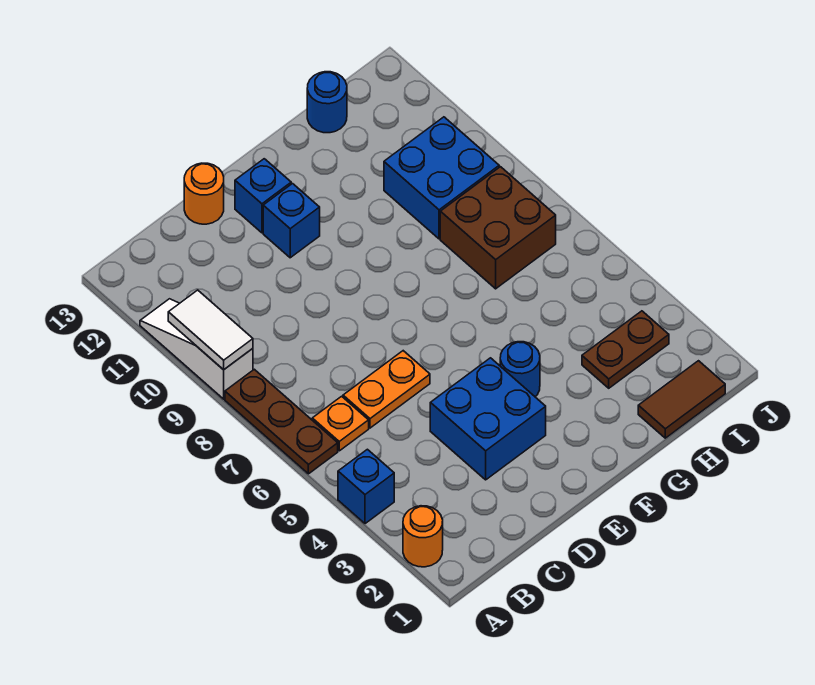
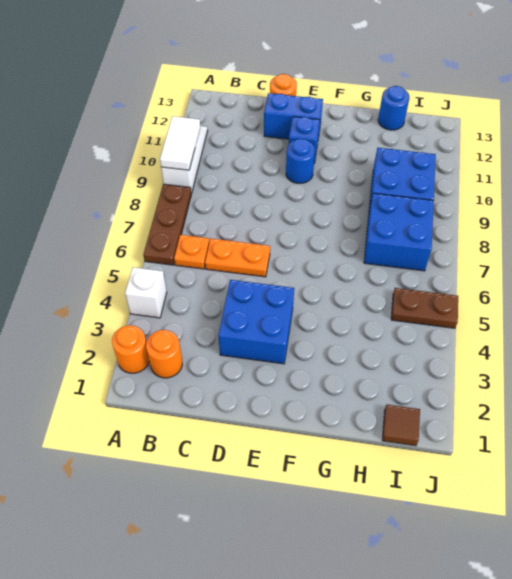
blue 1x1 brick [338,449,394,524] -> white 1x1 brick [125,267,167,318]
none -> orange 1x1 round brick [146,330,182,378]
blue 1x1 brick [235,159,291,233] -> blue 1x2 brick [264,93,323,139]
blue 1x1 round brick [500,342,540,397] -> blue 1x1 round brick moved to [286,139,315,183]
brown 1x2 tile [638,361,725,438] -> brown 1x1 tile [382,405,420,446]
brown 1x2 plate [582,311,669,388] -> brown 1x2 plate moved to [391,288,458,328]
brown 2x2 brick [440,167,556,289] -> blue 2x2 brick [364,193,434,271]

